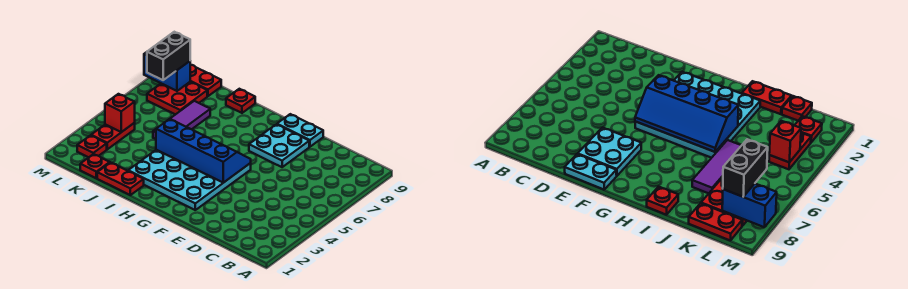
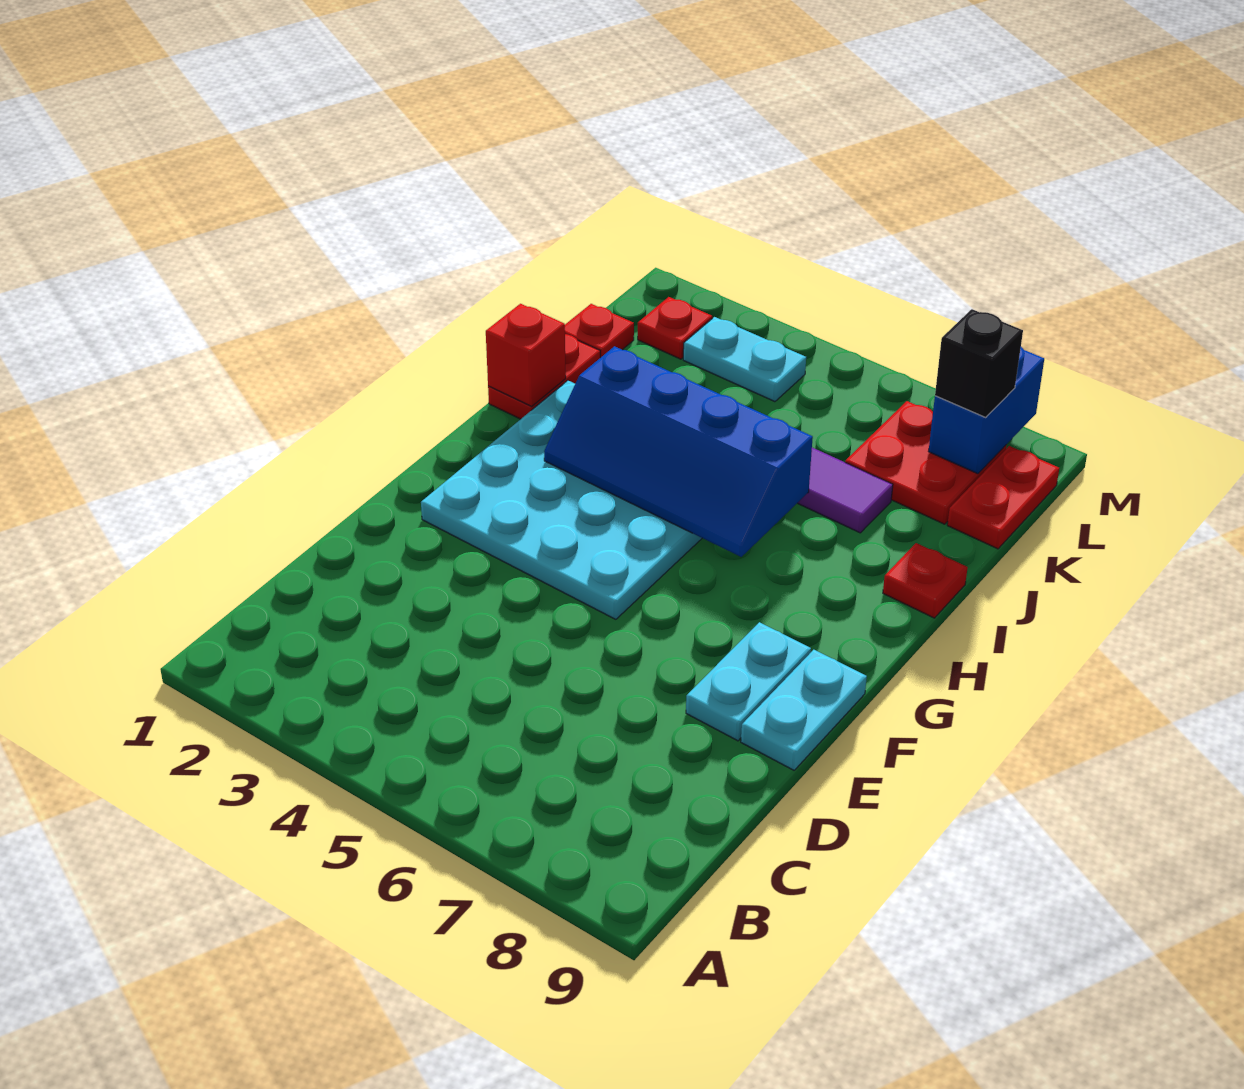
cyan 2x2 plate [249,124,309,167] -> cyan 1x2 plate [686,622,811,741]
blue 2x4 slope [156,119,251,183] -> blue 2x4 slope turned to [544,346,813,557]
red 1x2 plate [91,123,135,149] -> cyan 1x2 plate [683,317,806,402]
red 1x1 brick [105,94,135,132] -> red 1x1 brick moved to [486,304,566,406]
black 1x2 brick [147,32,190,80] -> black 1x1 brick [935,309,1023,417]

